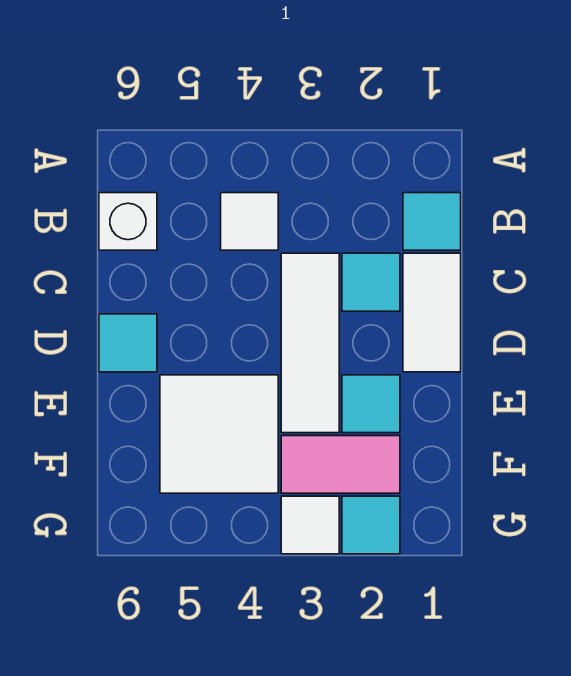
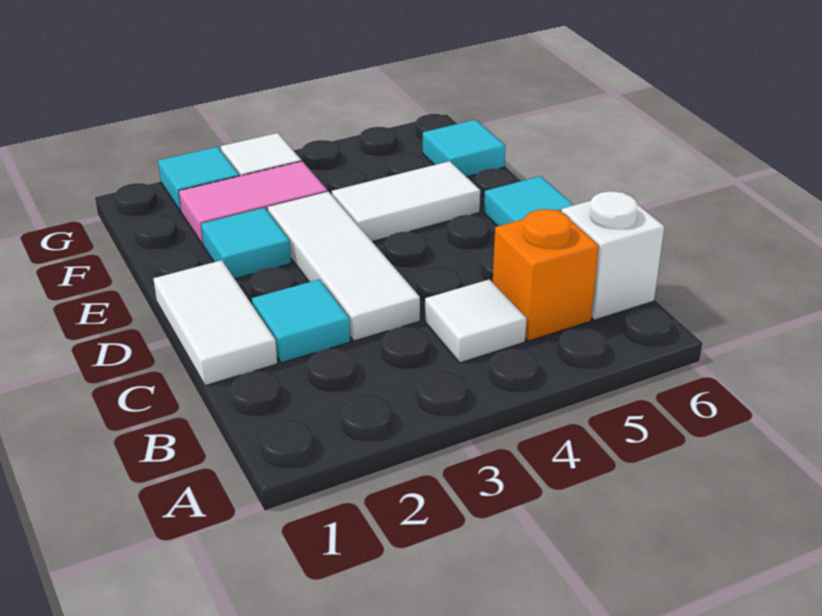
cyan 1x1 tile [403,193,461,250] -> cyan 1x1 tile moved to [423,120,505,177]
none -> orange 1x1 brick [493,209,599,341]
white 2x2 tile [160,375,278,493] -> white 1x2 tile [332,161,480,242]

